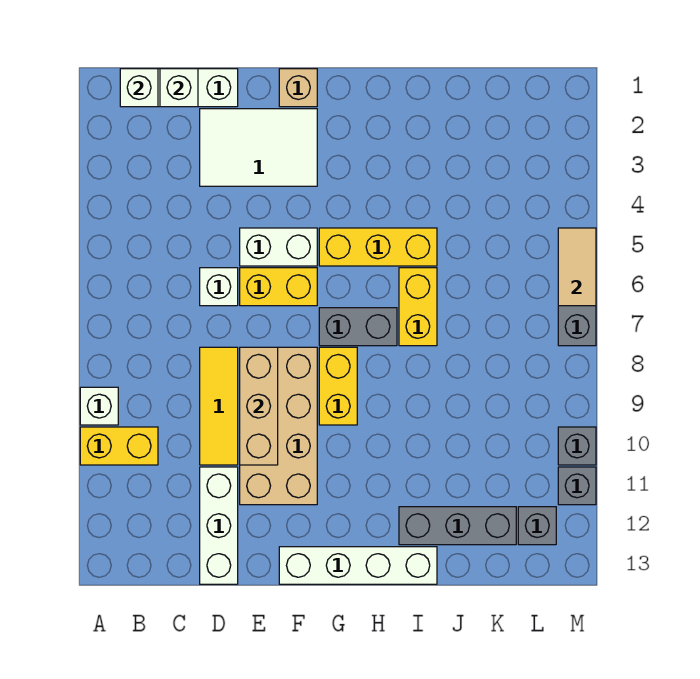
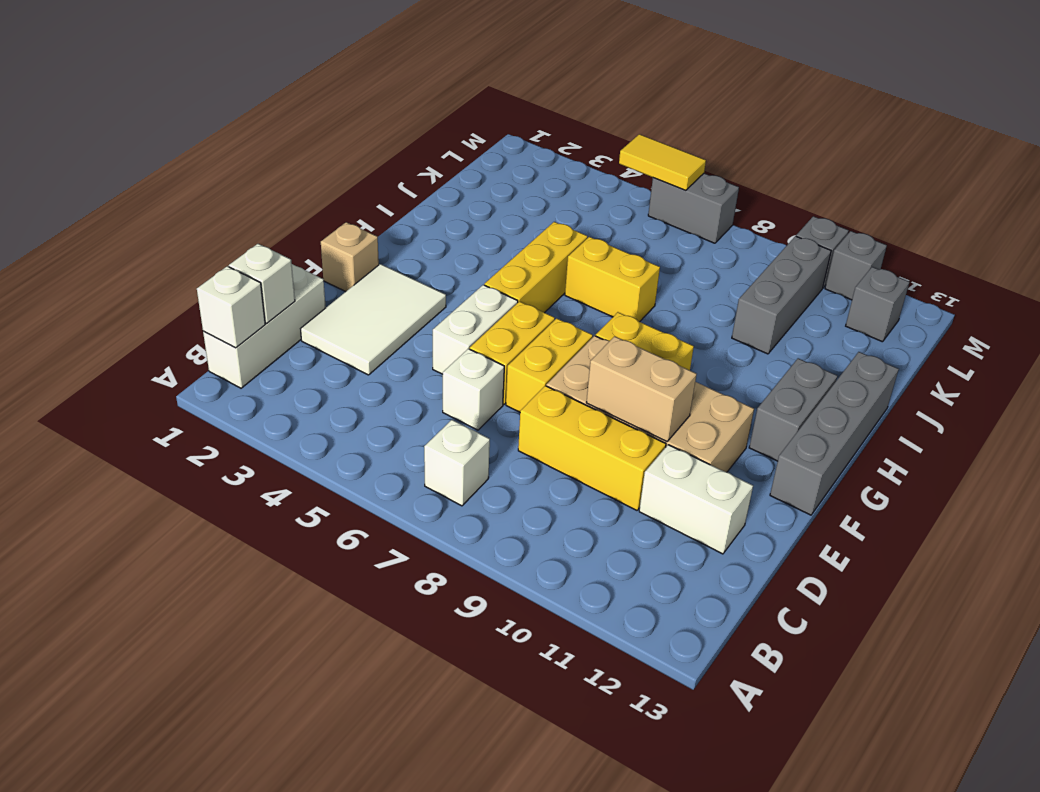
white 1x1 brick [80,387,118,425] -> white 1x1 brick moved to [424,420,490,506]
yellow 1x2 brick [80,427,158,465] -> yellow 1x2 brick moved to [506,318,593,412]
yellow 1x3 tile [200,347,238,465] -> yellow 1x3 brick [518,386,666,510]
white 1x3 brick [200,467,238,584] -> white 1x2 brick [639,445,753,554]
tan 1x3 brick [240,347,278,465] -> tan 1x2 brick [586,336,697,441]
white 1x4 brick [279,547,437,584] -> grey 1x4 brick [770,352,899,515]
grey 1x2 brick [319,308,397,346] -> grey 1x2 brick moved to [749,358,837,461]
grey 1x3 brick [399,507,516,545] -> grey 1x3 brick moved to [732,236,831,354]
tan 1x2 tile [558,228,596,306] -> yellow 1x2 tile [619,134,706,191]

